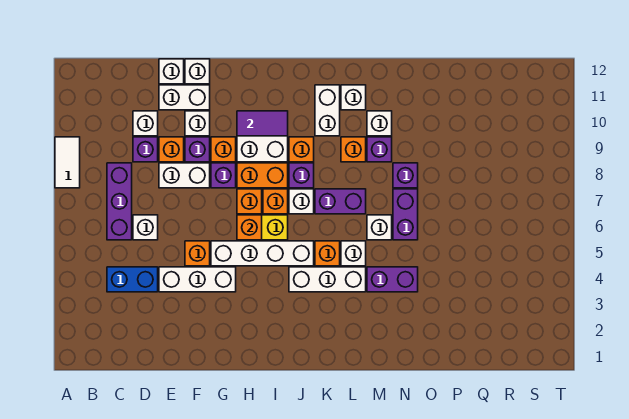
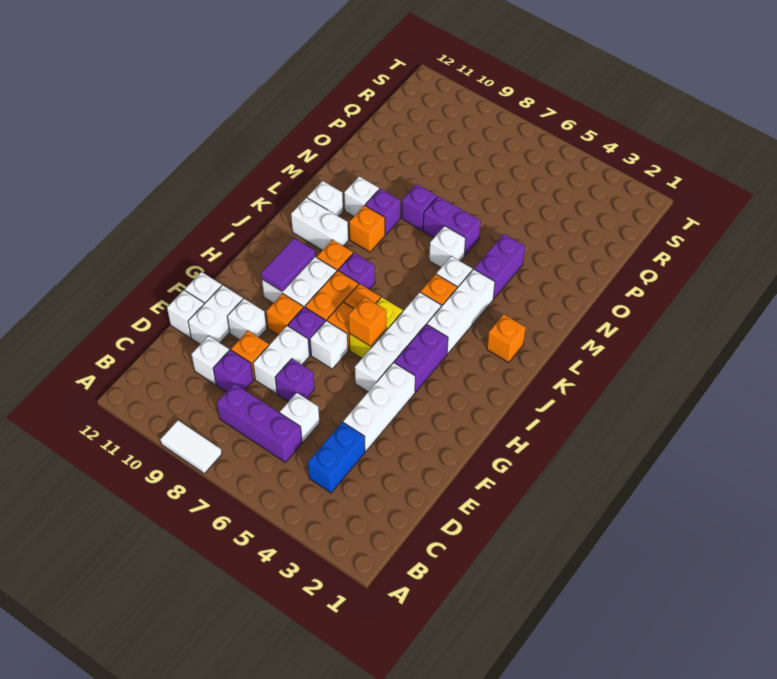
orange 1x1 brick [185,241,210,266] -> orange 1x1 brick moved to [487,314,526,362]
purple 1x1 brick [185,137,210,162] -> purple 1x1 brick moved to [275,359,314,402]
white 1x1 brick [289,189,314,214] -> white 1x1 brick moved to [310,321,348,369]
purple 1x2 brick [315,189,366,214] -> purple 1x2 brick moved to [394,324,448,392]

